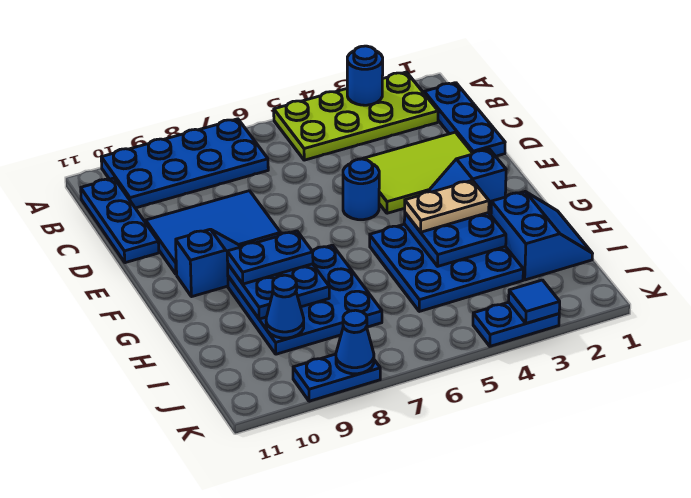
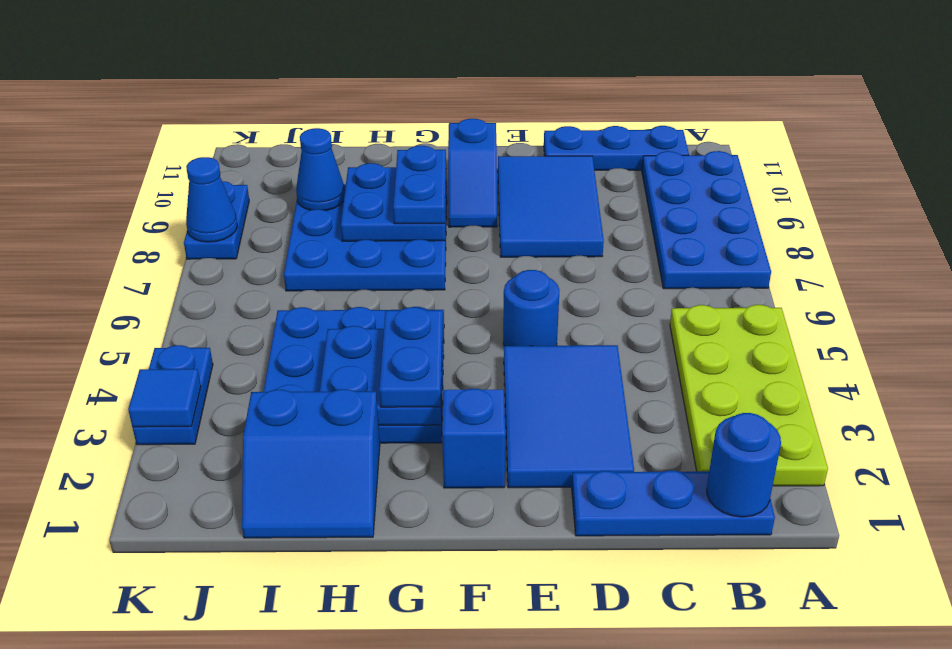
blue 1x1 round brick [347,46,383,105] -> blue 1x1 round brick moved to [707,413,781,517]
lime 2x3 tile [363,132,472,213] -> blue 2x3 tile [504,345,634,488]
tan 1x2 plate [405,180,489,232] -> blue 1x2 plate [379,307,442,407]

